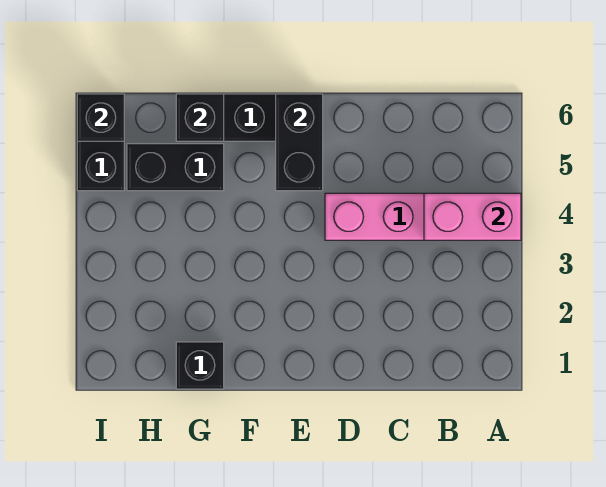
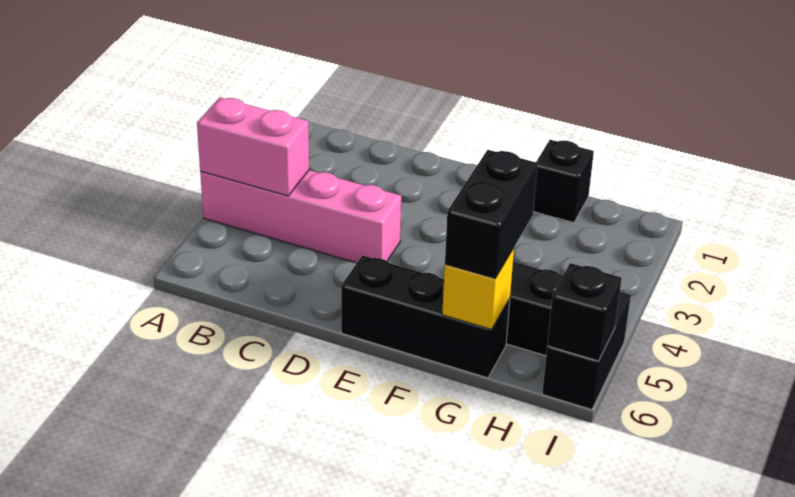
black 1x2 brick [276,94,323,191] -> black 1x2 brick moved to [445,150,538,278]
black 1x1 brick [176,94,224,141] -> yellow 1x1 brick [442,248,514,329]

